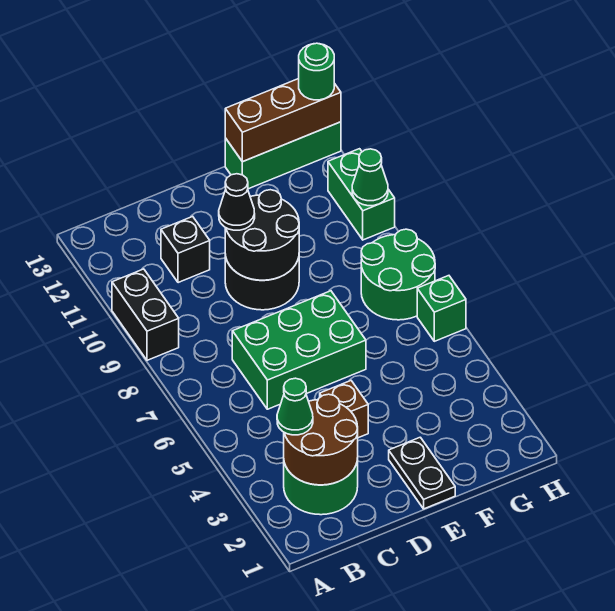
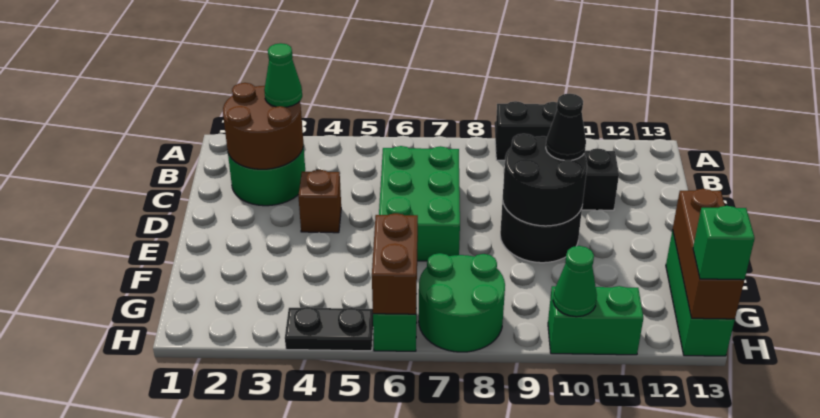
black 1x2 plate [389,437,455,509] -> black 1x2 plate moved to [285,307,373,351]
none -> brown 1x2 brick [372,213,418,314]
green 1x1 round brick [299,43,334,100] -> green 1x1 brick [693,206,755,280]

